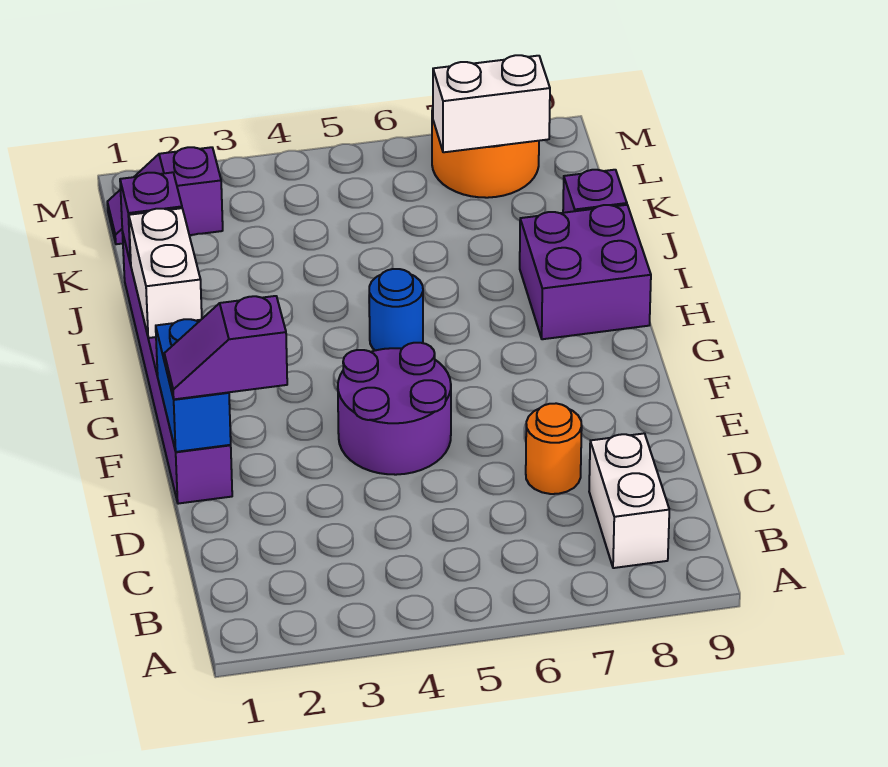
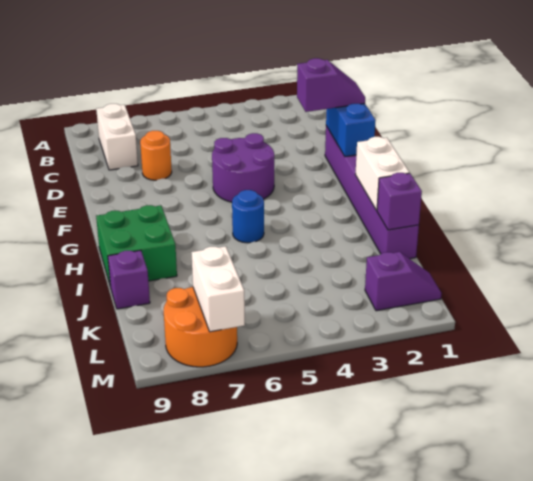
purple 2x2 brick [520,205,651,339] -> green 2x2 brick [96,205,177,287]
white 1x2 brick [433,55,550,152] -> white 1x2 brick turned to [191,246,245,332]

